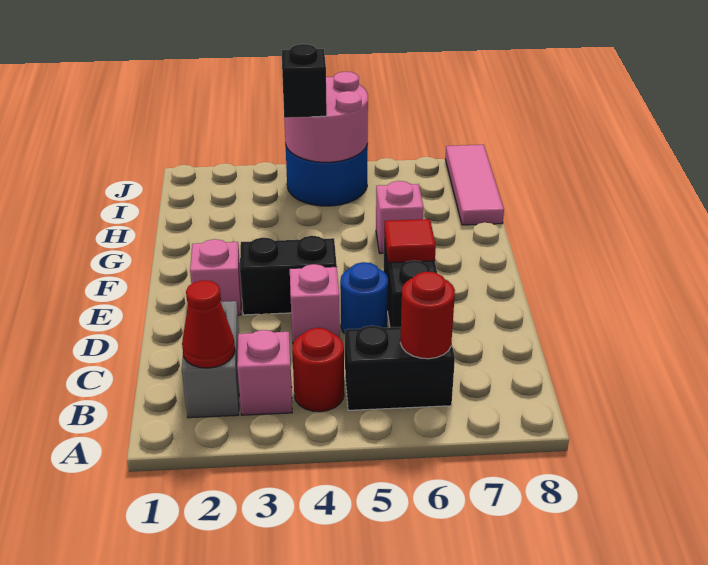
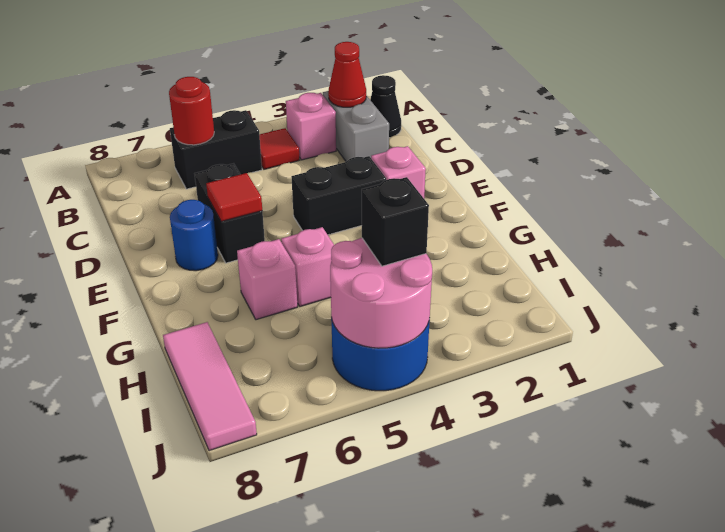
none -> black 1x1 cone [370,75,401,138]
red 1x1 round brick [292,328,344,412] -> red 1x1 tile [259,128,300,169]
pink 1x1 brick [290,264,340,343] -> pink 1x1 brick moved to [281,227,334,307]
blue 1x1 round brick [340,262,388,334] -> blue 1x1 round brick moved to [170,200,218,271]

